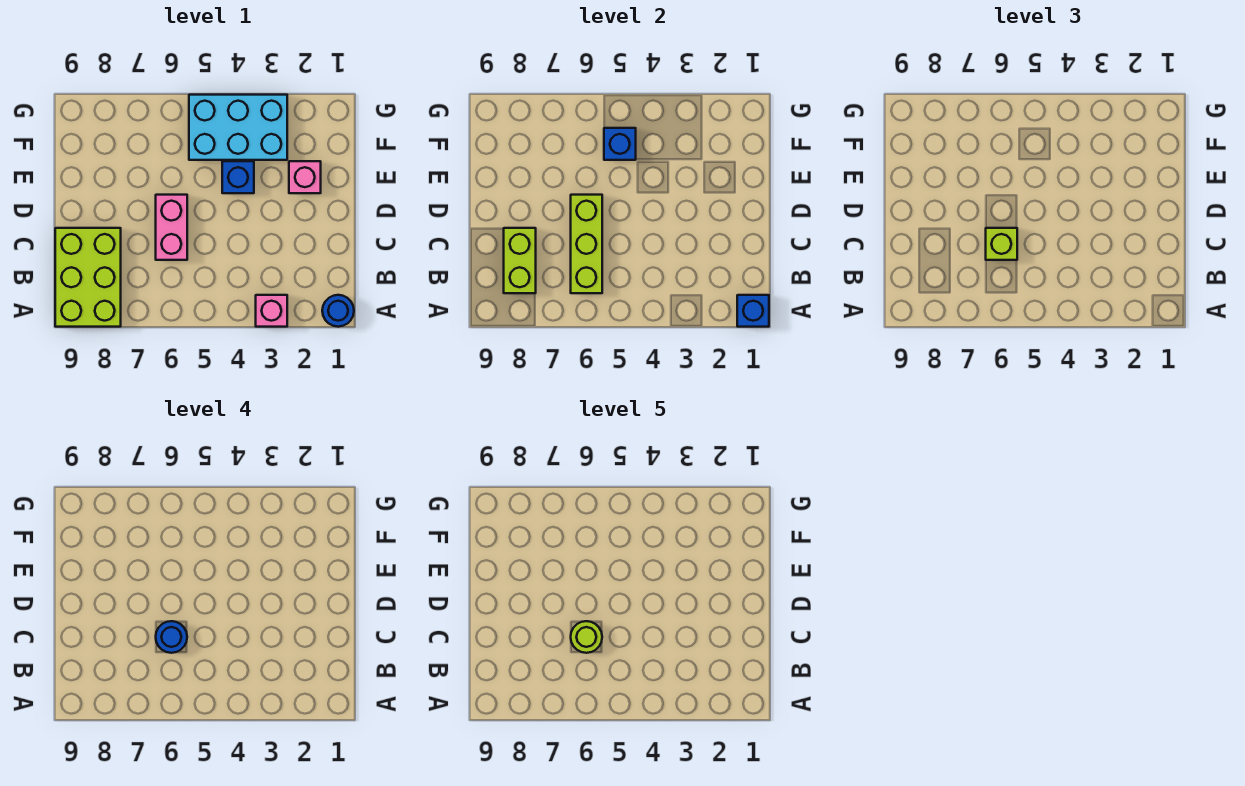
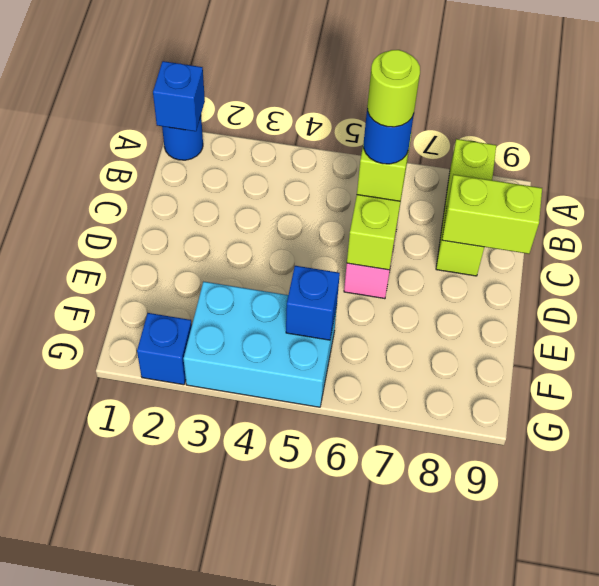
pink 1x1 brick [256,295,287,327] -> none
lime 2x3 brick [55,228,121,327] -> lime 1x3 brick [436,139,496,276]
lime 1x2 brick [504,228,536,293] -> lime 1x2 brick turned to [442,175,542,254]
pink 1x1 brick [289,161,321,193] -> none
blue 1x1 brick [222,161,254,193] -> blue 1x1 brick moved to [137,313,192,385]

